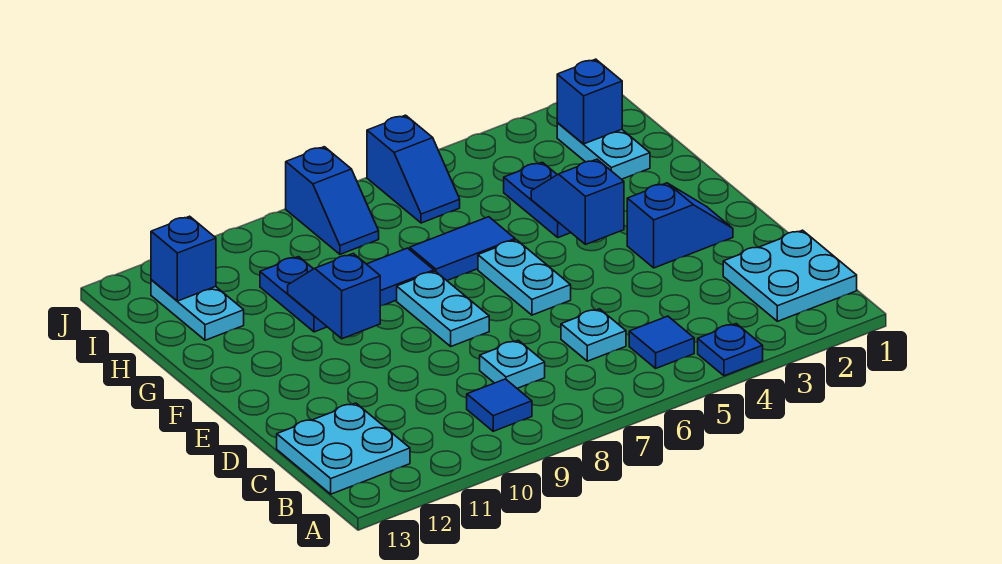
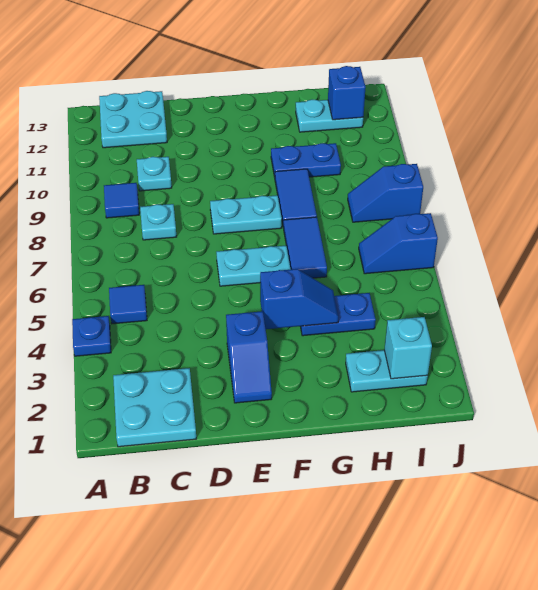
cyan 1x1 plate [561,309,626,361] -> cyan 1x1 plate moved to [137,157,172,191]
blue 1x2 slope [288,253,380,339] -> none
blue 1x1 brick [557,59,622,144] -> cyan 1x1 brick [384,317,432,379]

